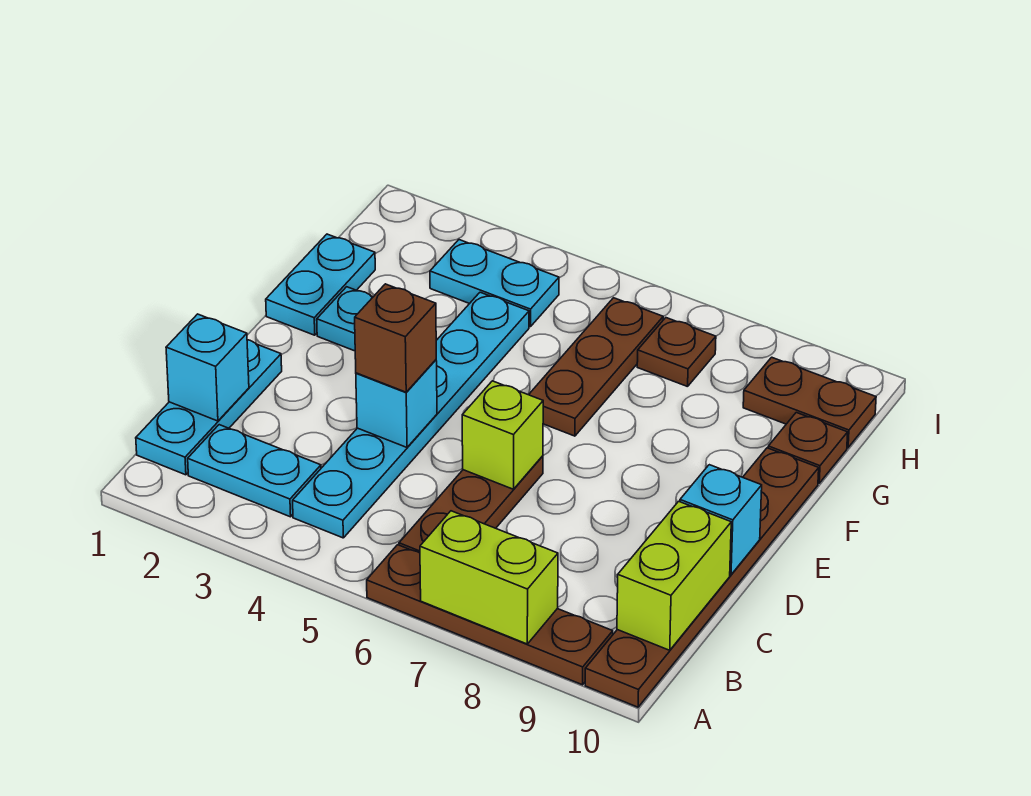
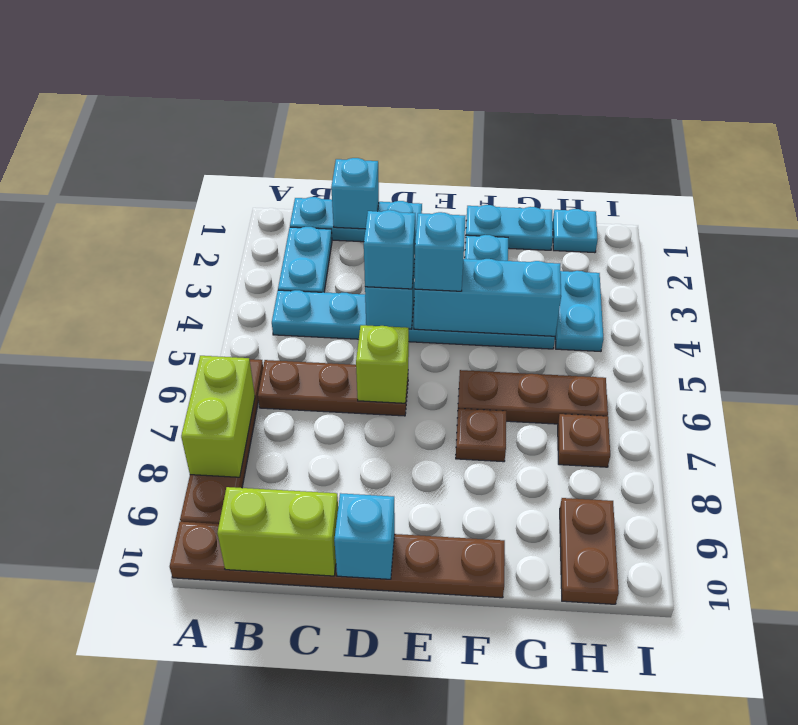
brown 1x1 brick [355,284,436,392] -> cyan 1x1 brick [364,210,415,289]
none -> cyan 1x3 brick [414,259,561,336]
none -> cyan 1x1 brick [414,212,466,291]
brown 1x1 plate [768,412,848,483] -> brown 1x1 plate moved to [456,408,506,462]
none -> cyan 1x1 plate [553,209,598,253]

